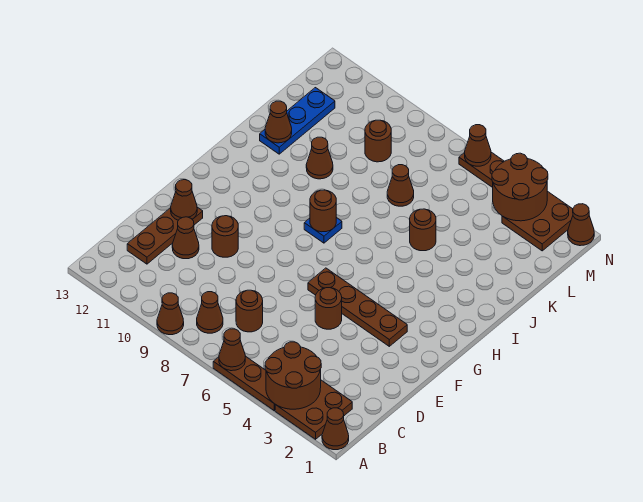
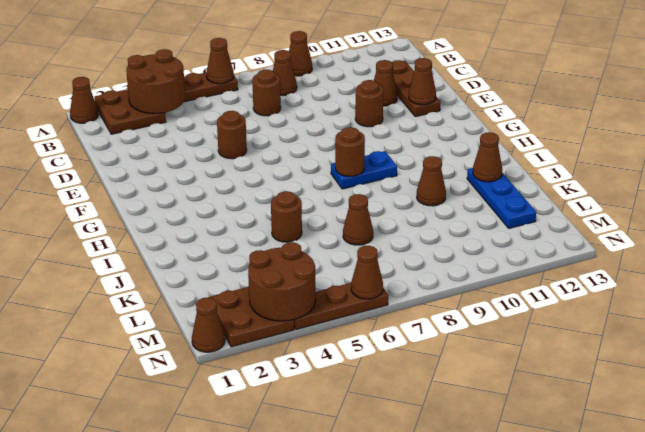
brown 1x4 plate [308,268,407,346] -> none
blue 1x1 plate [304,218,342,243] -> blue 1x2 plate [331,151,397,189]
brown 1x1 round brick [365,120,391,162] -> none

